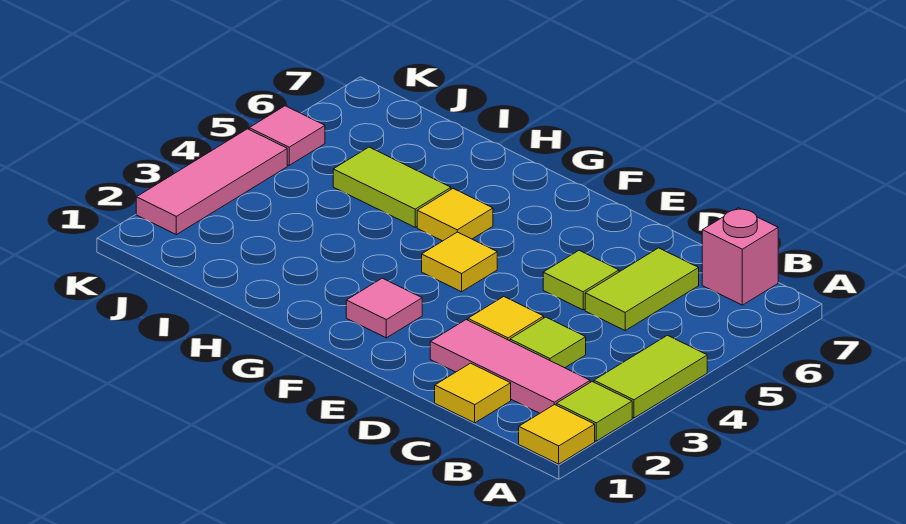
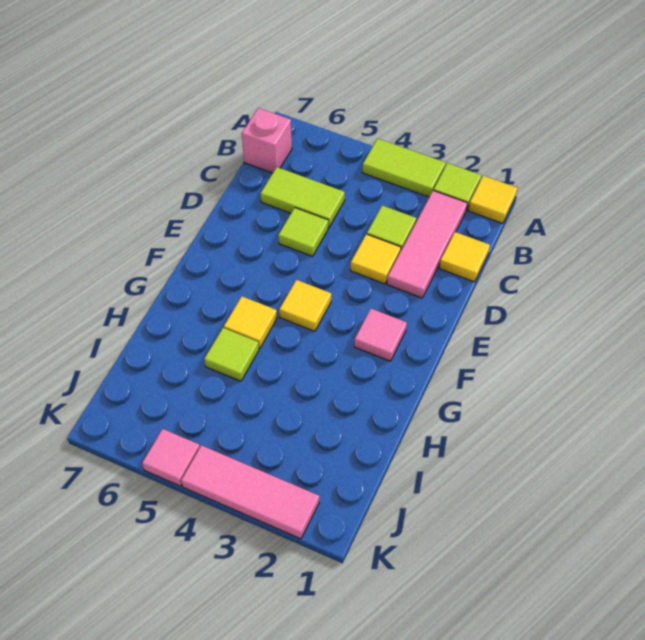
lime 1x2 tile [333,147,451,227] -> lime 1x1 tile [204,328,259,381]

